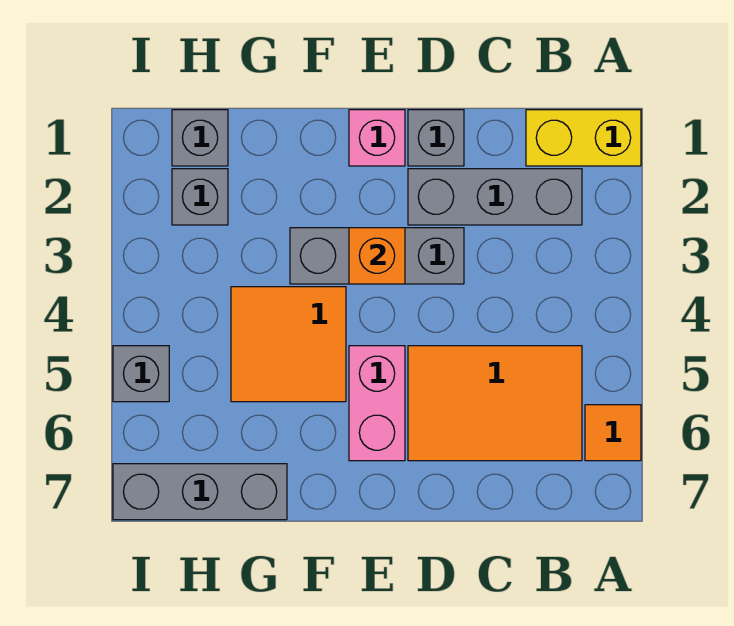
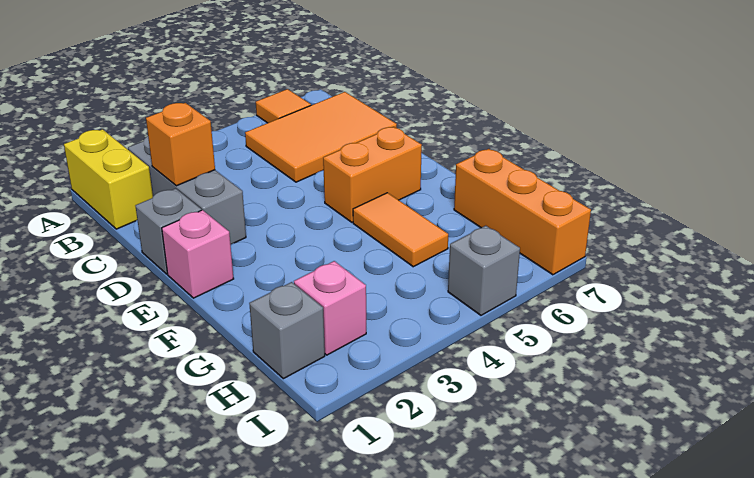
orange 2x3 tile [408,346,582,461] -> orange 2x3 tile turned to [245,92,397,182]
grey 1x3 brick [290,228,464,284] -> none
orange 1x1 brick [349,228,405,284] -> orange 1x1 brick moved to [146,103,215,186]
pink 1x2 brick [349,346,405,461] -> orange 1x2 brick [323,127,422,222]
orange 2x2 tile [231,287,346,402] -> orange 1x2 tile [353,193,448,267]
grey 1x3 brick [113,464,287,520] -> orange 1x3 brick [454,149,591,275]
grey 1x1 brick [172,169,228,225] -> pink 1x1 brick [294,261,366,355]

